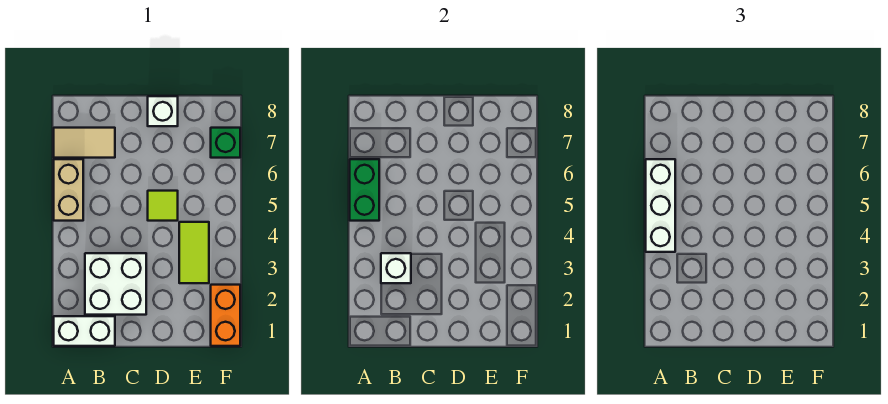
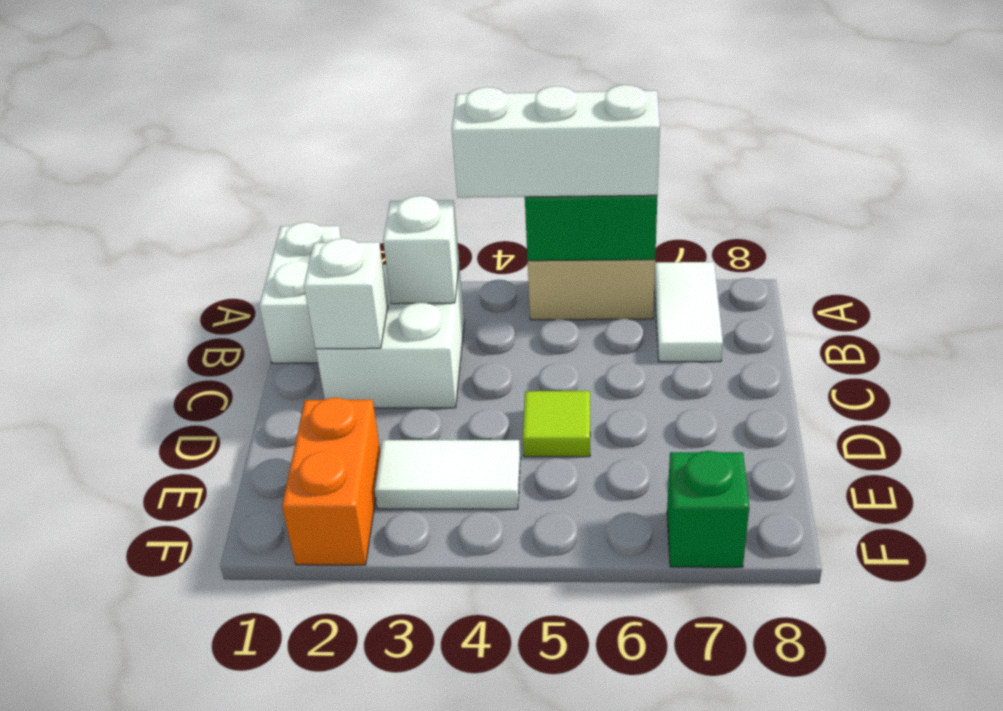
tan 1x2 tile [54,128,115,158] -> white 1x2 tile [654,262,723,362]
white 1x1 brick [148,96,178,126] -> white 1x1 brick moved to [304,238,388,349]
lime 1x2 tile [179,222,209,283] -> white 1x2 tile [375,440,520,509]
orange 1x2 brick [211,285,240,346] -> orange 1x2 brick turned to [282,398,380,565]

